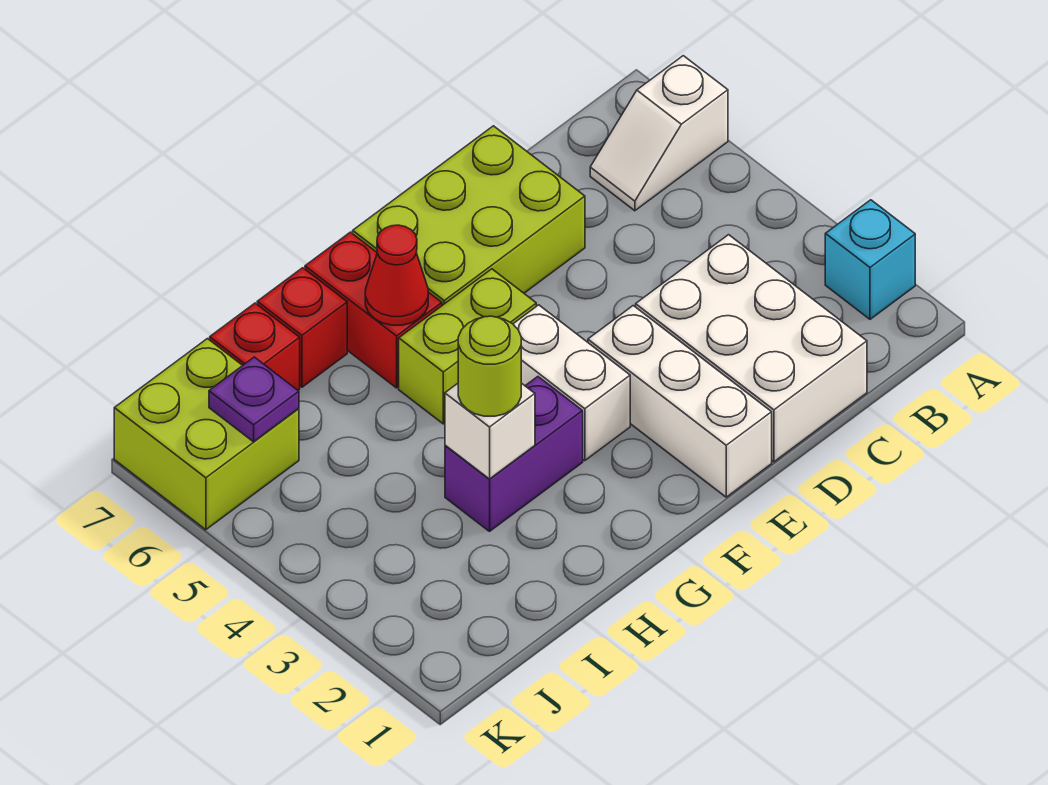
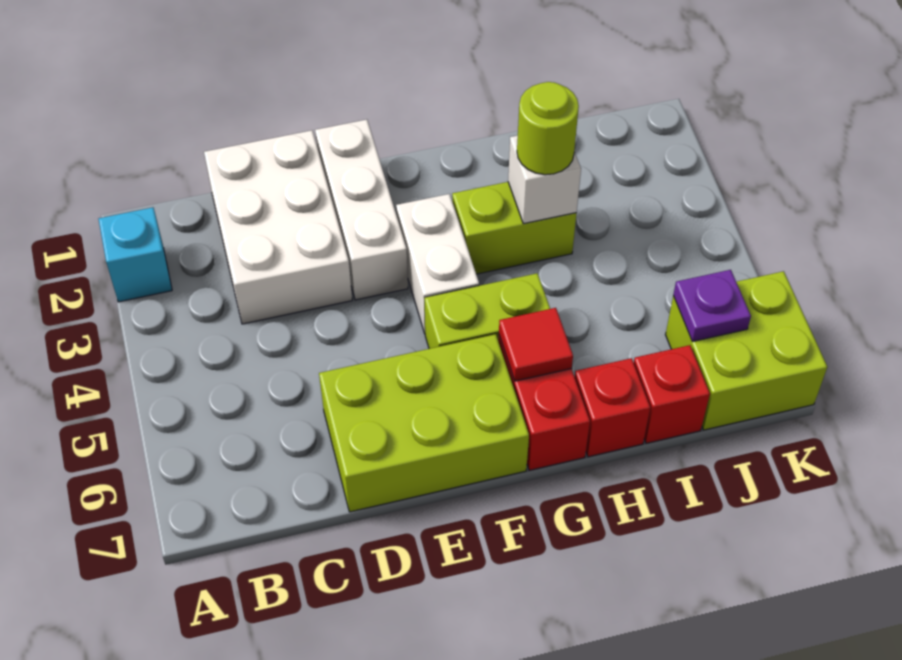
white 1x2 slope [590,56,728,211] -> none
purple 1x2 brick [445,377,583,531] -> lime 1x2 brick [452,182,577,274]
red 1x1 cone [365,225,428,325] -> red 1x1 tile [499,308,573,381]

